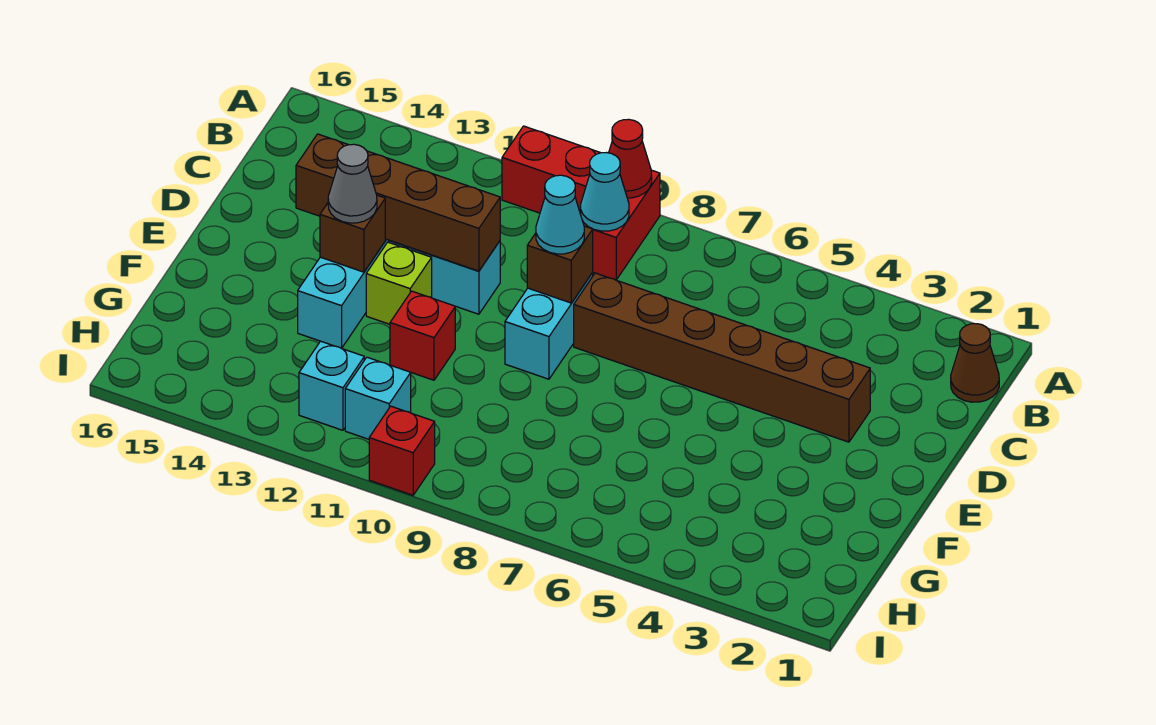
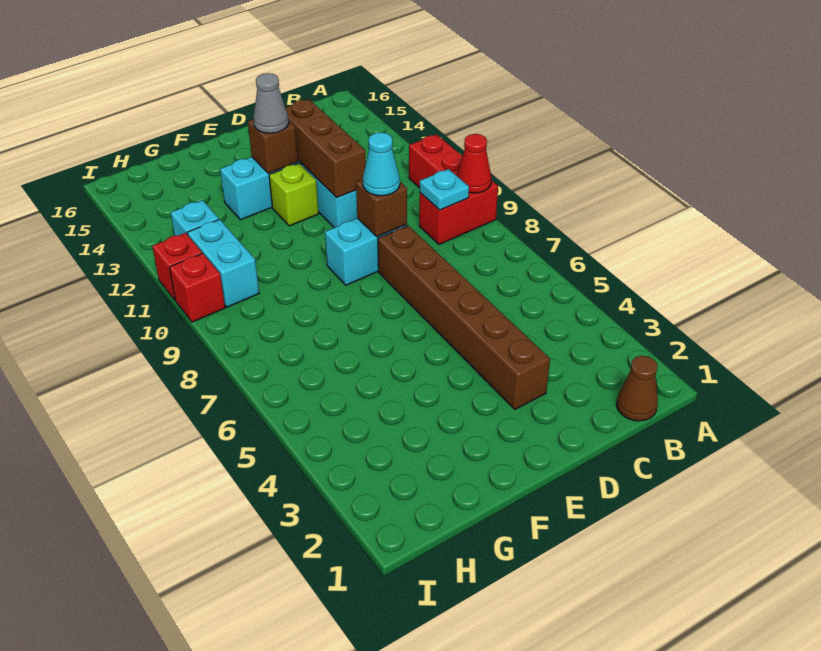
cyan 1x1 cone [581,153,629,231] -> cyan 1x1 plate [420,169,469,210]
brown 1x4 brick [296,134,500,271] -> brown 1x3 brick [286,99,366,198]
red 1x1 brick [390,291,455,380] -> red 1x1 brick moved to [152,233,202,300]
cyan 1x1 brick [345,357,411,439] -> cyan 1x2 brick [187,219,259,307]

